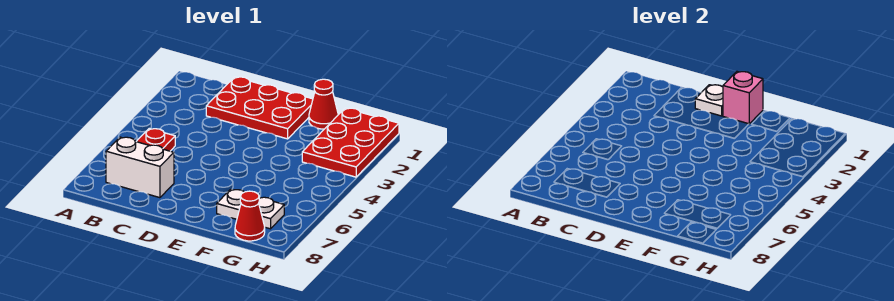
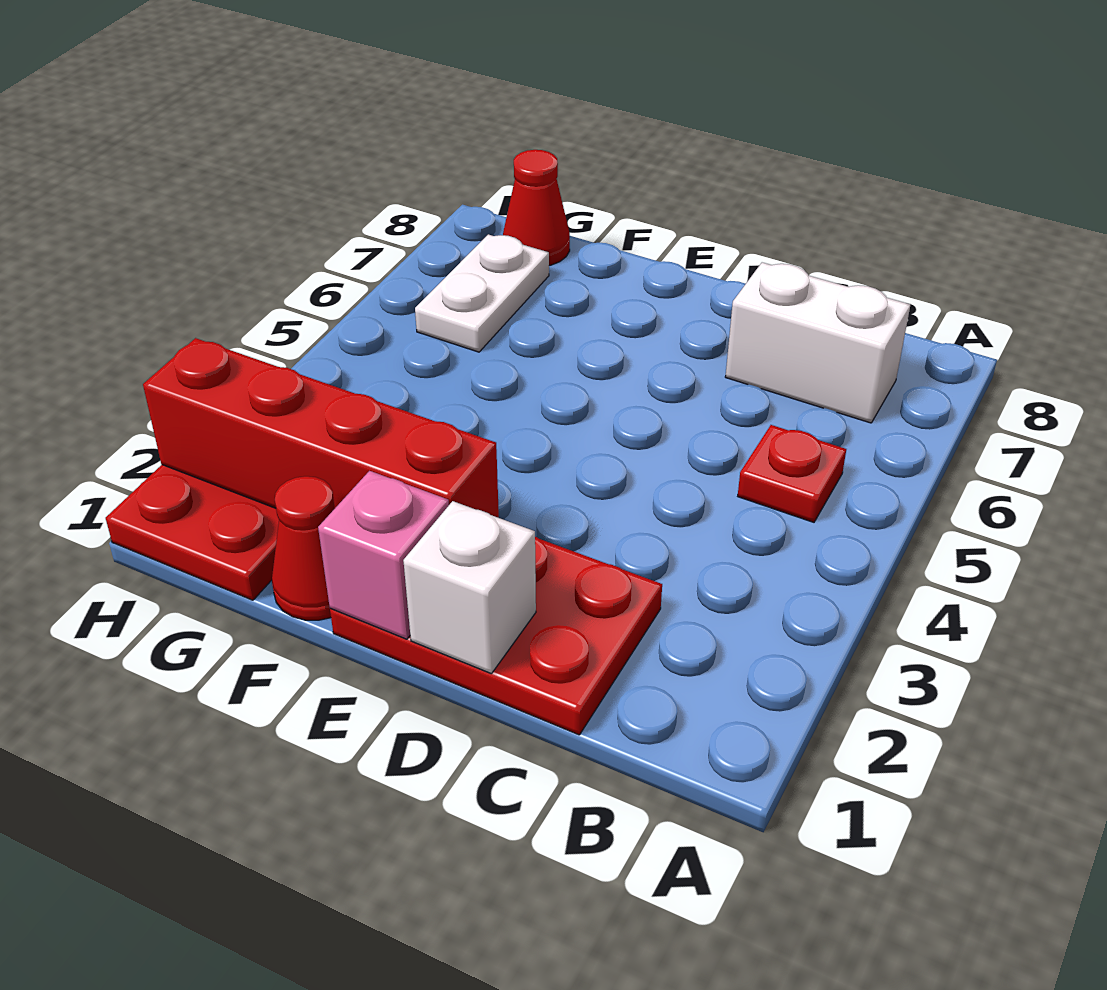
white 1x1 plate [695,85,723,116] -> white 1x1 brick [403,501,536,674]
none -> red 1x4 brick [143,338,499,518]
white 1x2 plate [217,189,284,229] -> white 1x2 plate turned to [415,234,549,352]

